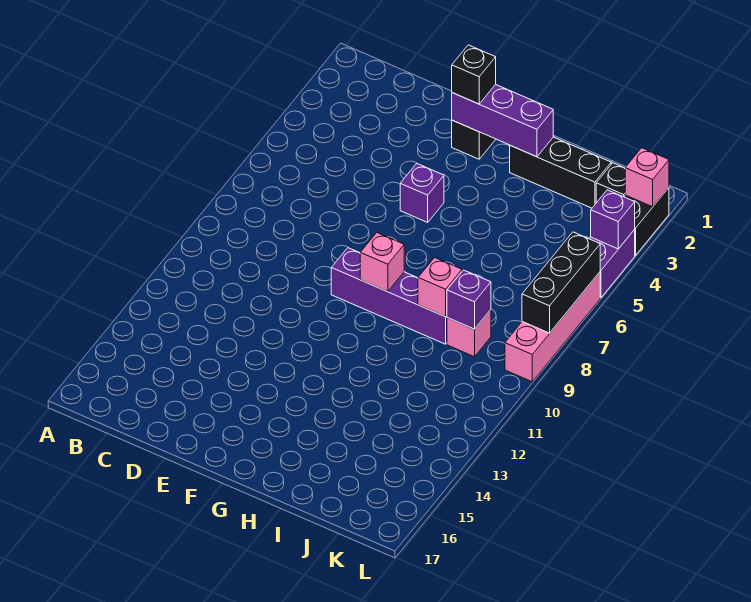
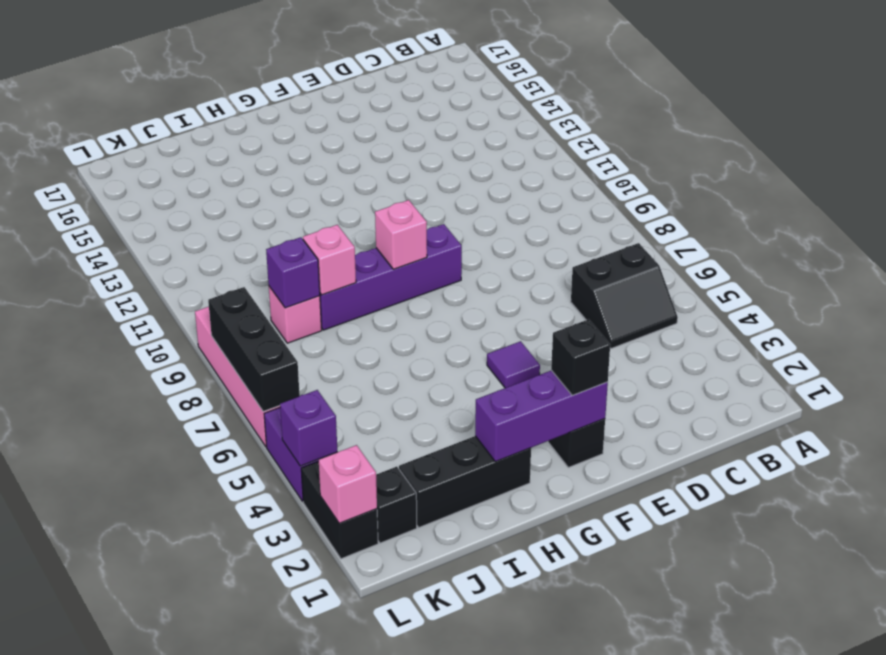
none -> black 2x2 slope [571,243,678,349]
purple 1x1 brick [400,164,444,222] -> purple 1x1 tile [487,341,540,388]

